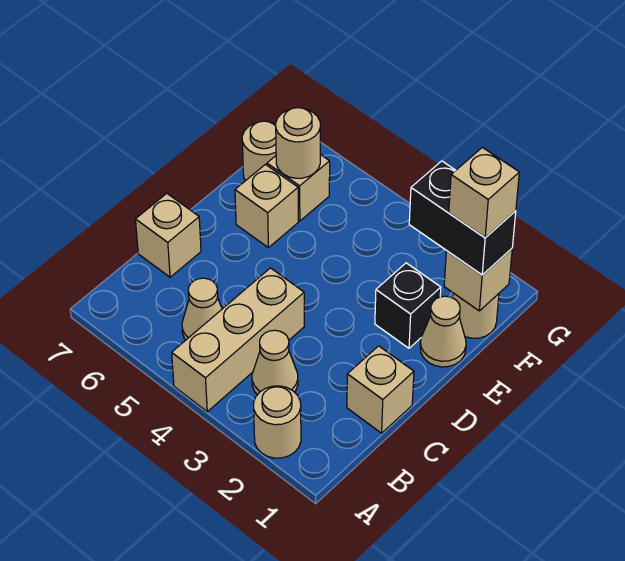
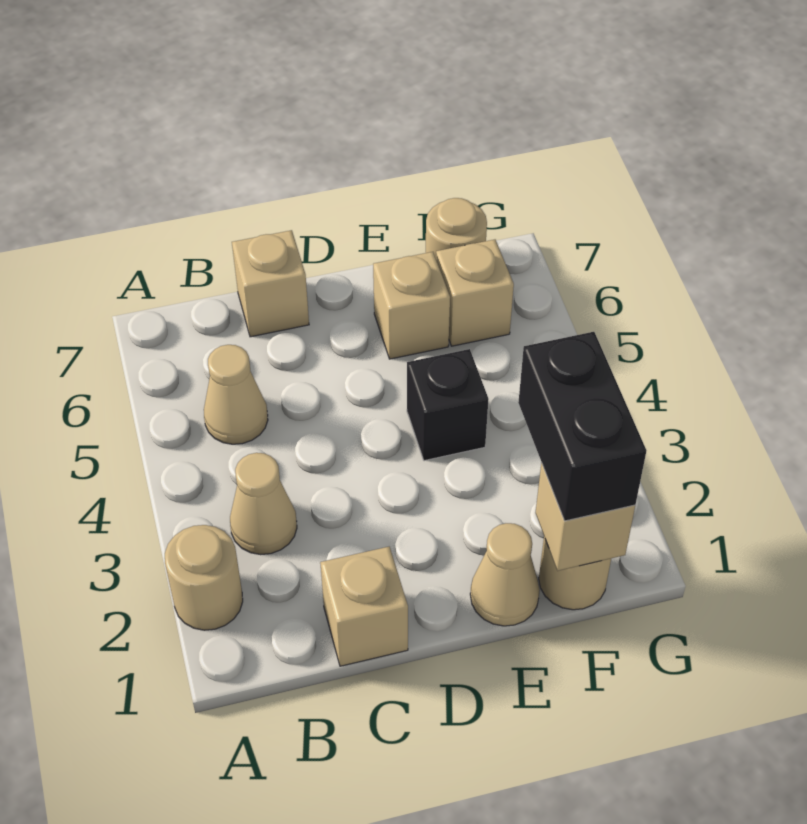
tan 1x3 brick [172,268,304,411] -> none
black 1x1 brick [375,263,441,348] -> black 1x1 brick moved to [407,349,489,461]
tan 1x1 brick [449,147,519,238] -> none
tan 1x1 round brick [276,108,320,178] -> none

